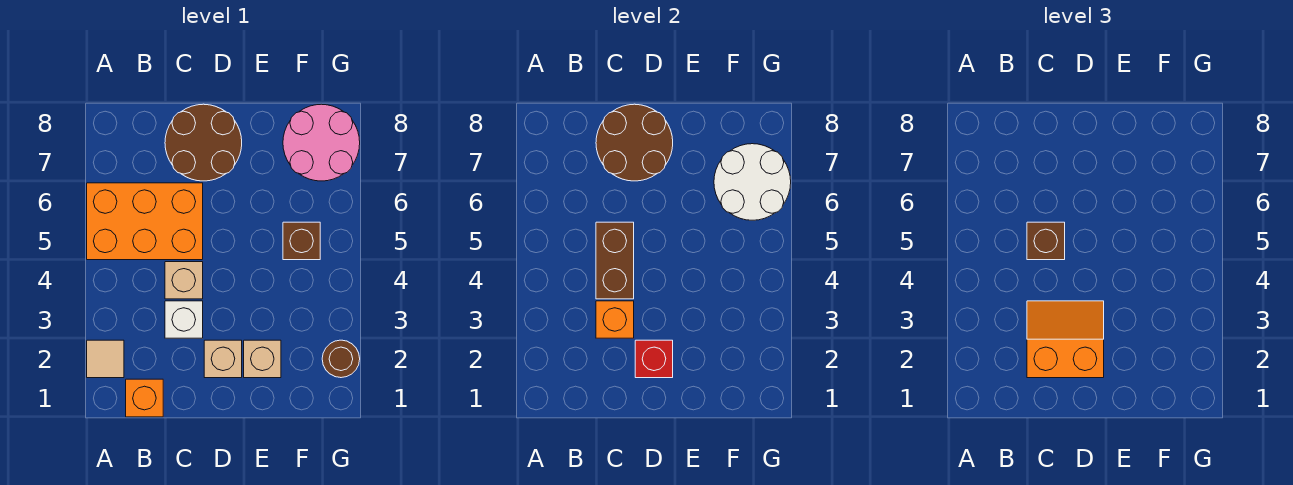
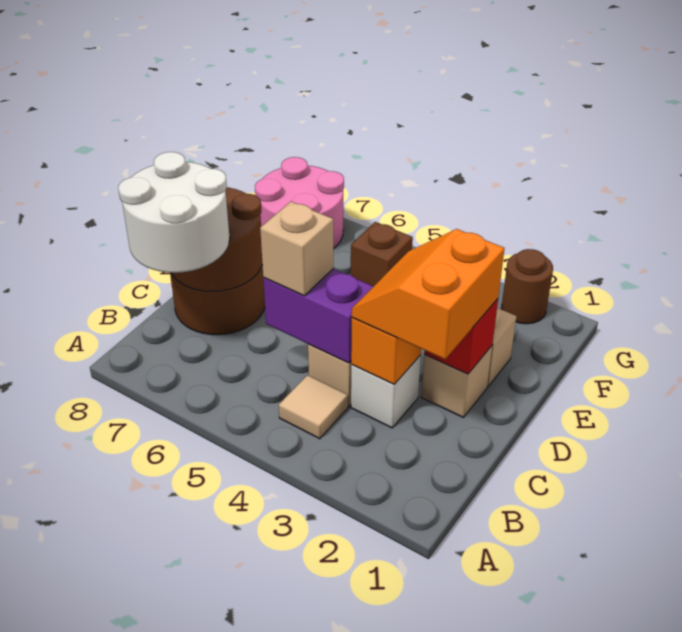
tan 1x1 tile [87,340,124,378] -> tan 1x1 tile moved to [279,375,348,439]
orange 2x3 brick [87,183,203,260] -> none
orange 1x1 brick [126,379,163,417] -> none
brown 1x2 brick [596,222,634,299] -> purple 1x2 brick [263,269,374,363]
brown 1x1 brick [1027,222,1065,260] -> tan 1x1 brick [260,202,333,296]
white 2x2 round brick [714,144,791,220] -> white 2x2 round brick moved to [118,152,230,273]

